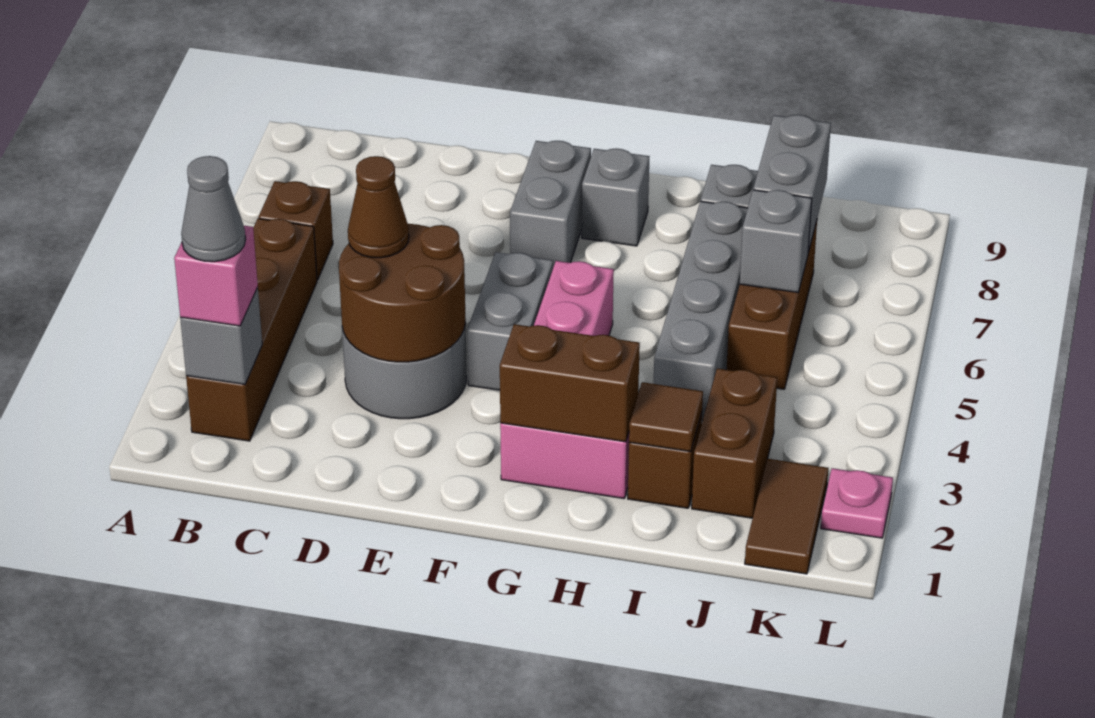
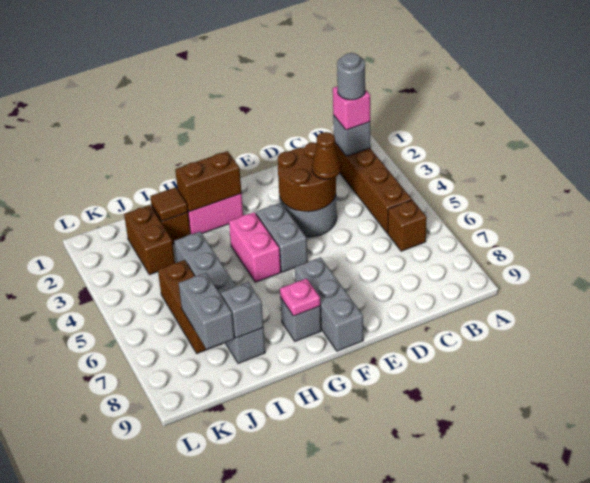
grey 1x1 cone [181,156,245,262] -> grey 1x1 round brick [337,53,365,100]
grey 1x2 brick [510,141,591,267] -> grey 1x3 brick [295,257,363,351]
grey 1x1 brick [740,190,812,293] -> grey 1x1 brick moved to [221,282,263,338]
brown 1x2 tile [745,459,828,574] -> none
pink 1x1 plate [821,468,893,538] -> pink 1x1 plate moved to [280,278,320,316]

